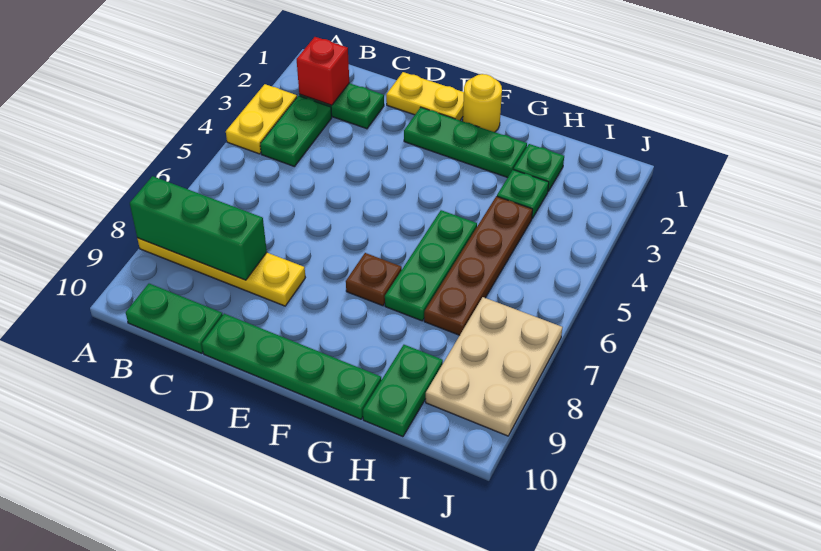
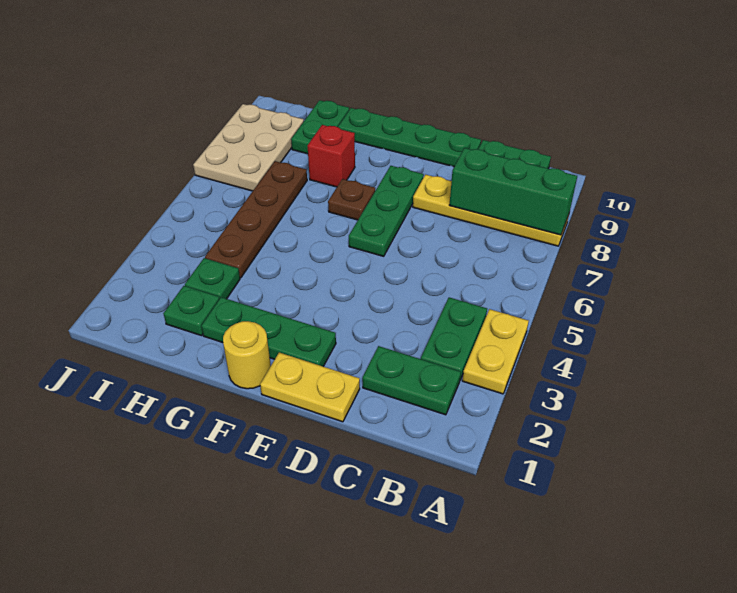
red 1x1 brick [297,37,349,105] -> red 1x1 brick moved to [308,125,355,187]
green 1x3 plate [385,210,477,321] -> green 1x3 plate moved to [349,166,424,256]

